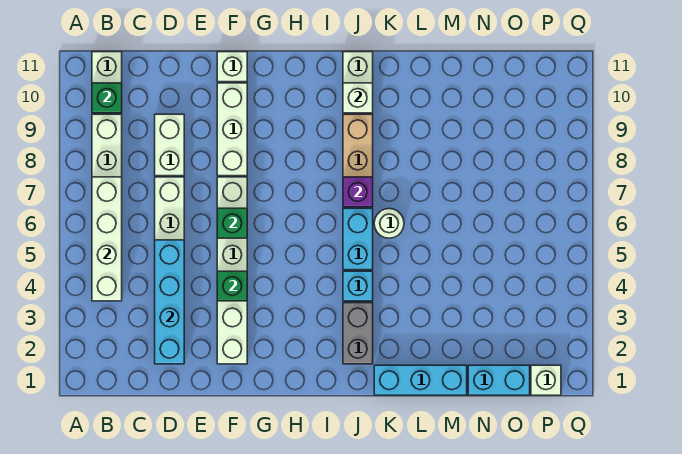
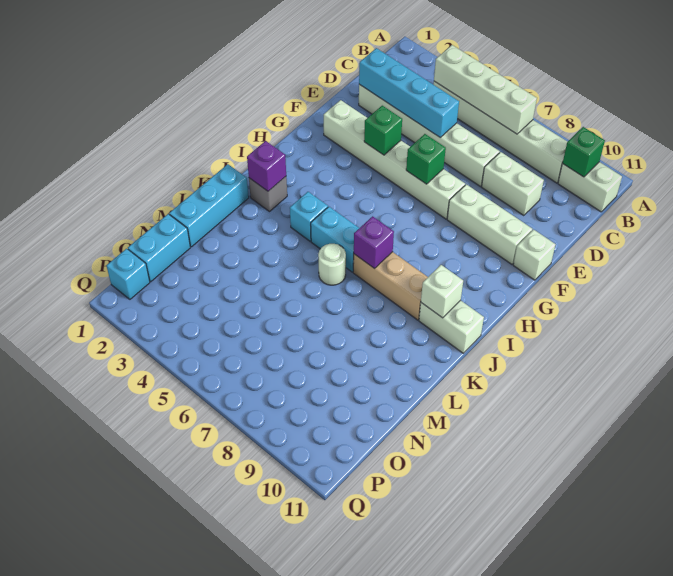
grey 1x2 brick [343,303,373,364] -> grey 1x1 brick [249,177,287,212]
none -> purple 1x1 brick [247,141,286,191]
white 1x1 brick [531,365,561,395] -> cyan 1x1 brick [107,249,150,299]

